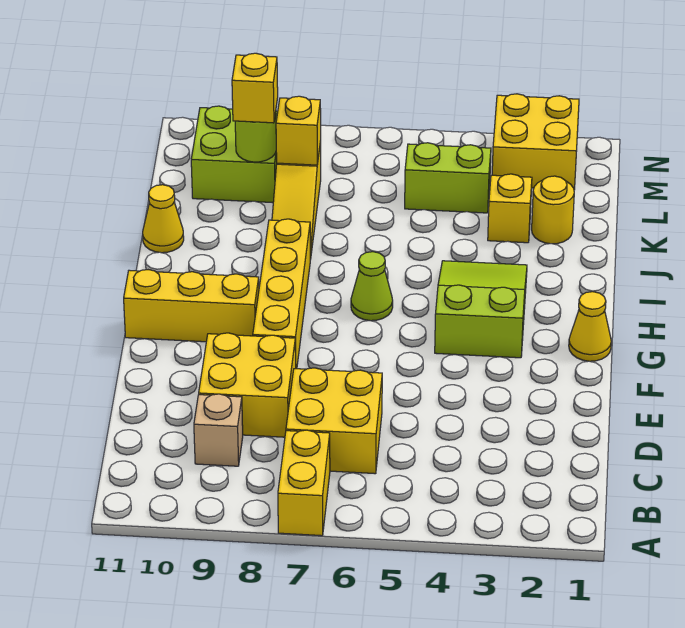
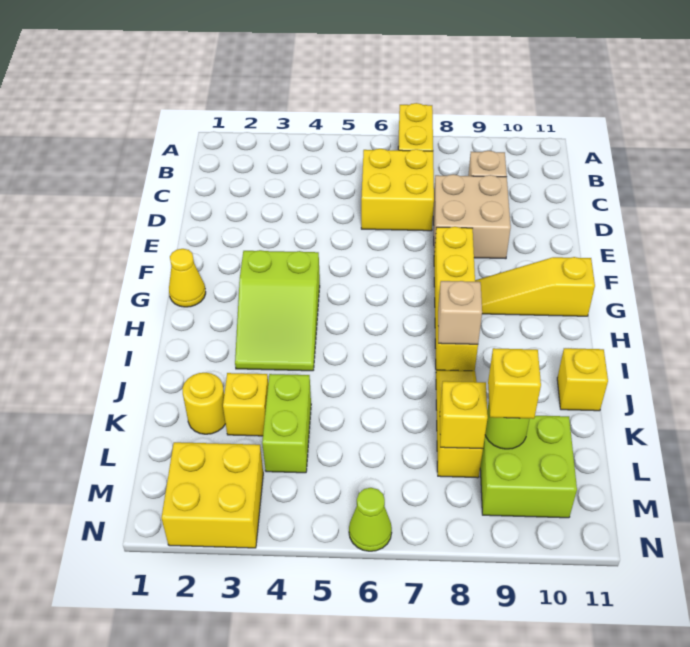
yellow 2x2 brick [199,333,296,437] -> tan 2x2 brick [433,174,511,259]
yellow 1x3 brick [124,270,259,342] -> yellow 1x3 slope [475,257,595,316]
lime 1x1 cone [351,252,393,321] -> lime 1x1 cone moved to [349,488,392,551]
none -> tan 1x1 brick [438,281,482,344]
yellow 1x1 cone [143,185,184,253] -> yellow 1x1 brick [557,348,608,411]
lime 1x2 brick [405,143,491,213] -> lime 1x2 brick turned to [262,374,311,473]

